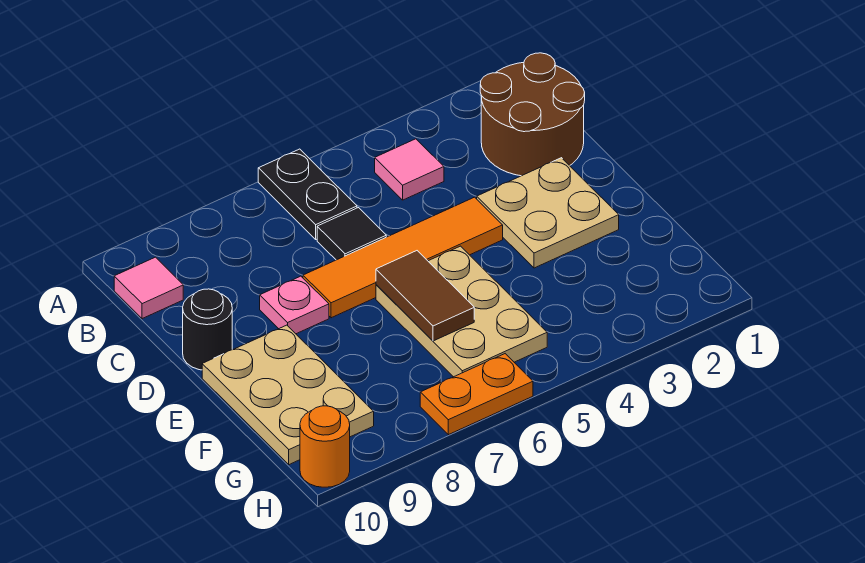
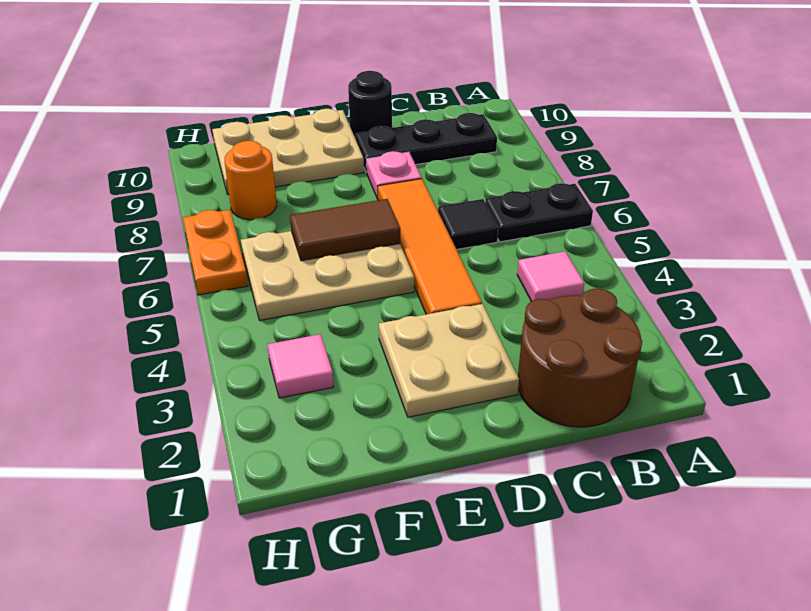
none -> black 1x3 plate [355,113,497,172]
pink 1x1 tile [114,257,183,319] -> pink 1x1 tile moved to [267,334,334,398]
orange 1x1 round brick [300,406,350,487] -> orange 1x1 round brick moved to [225,141,277,220]

